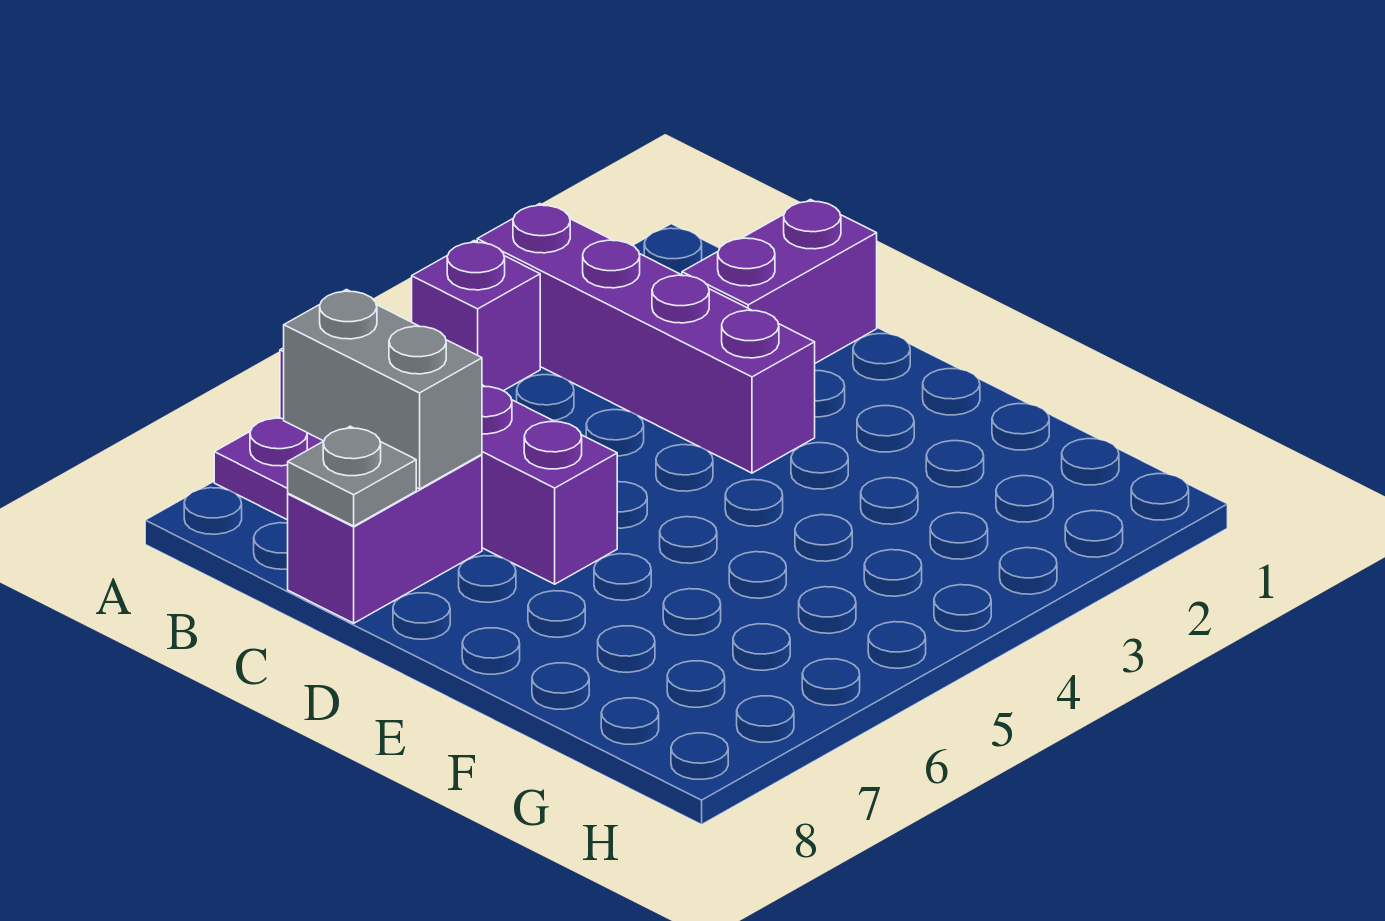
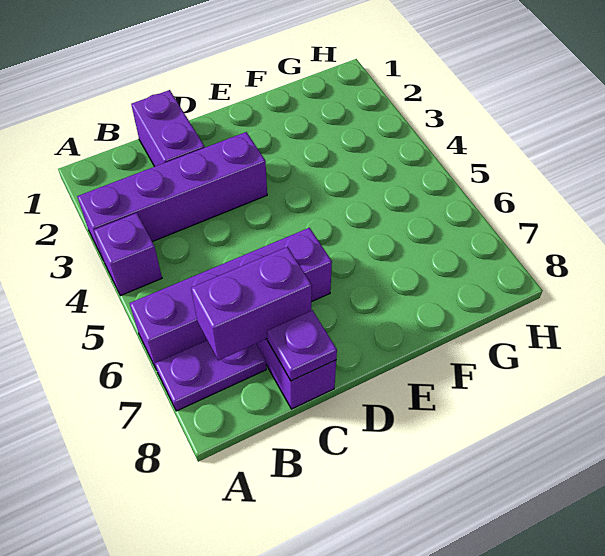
grey 1x2 brick [284,290,482,489] -> purple 1x2 brick [191,247,312,360]
grey 1x1 plate [288,426,416,526] -> purple 1x1 plate [267,310,337,381]

